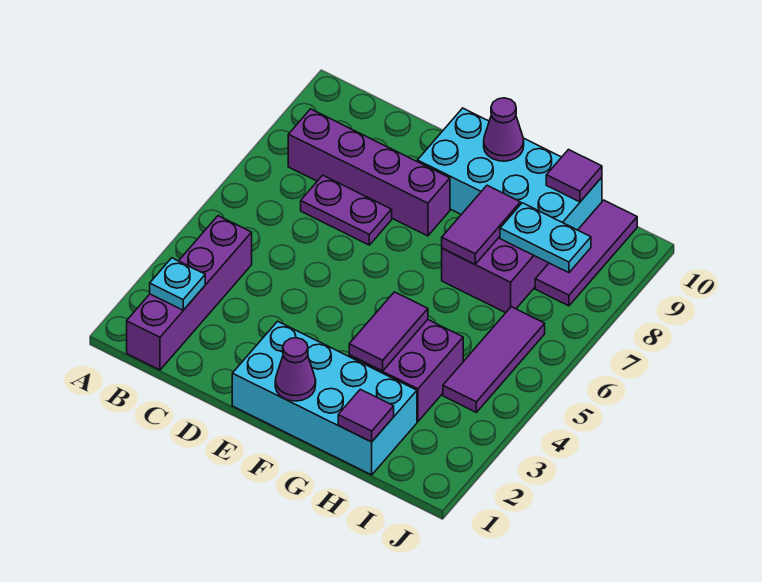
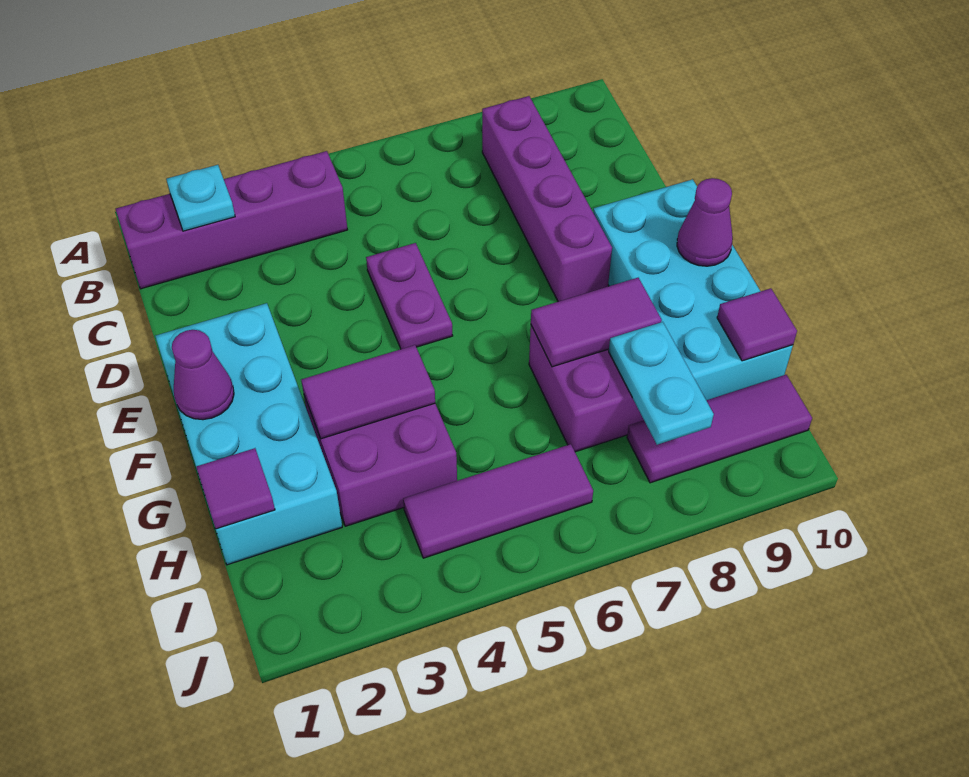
purple 1x2 plate [301,175,392,245] -> purple 1x2 plate moved to [366,243,453,349]

